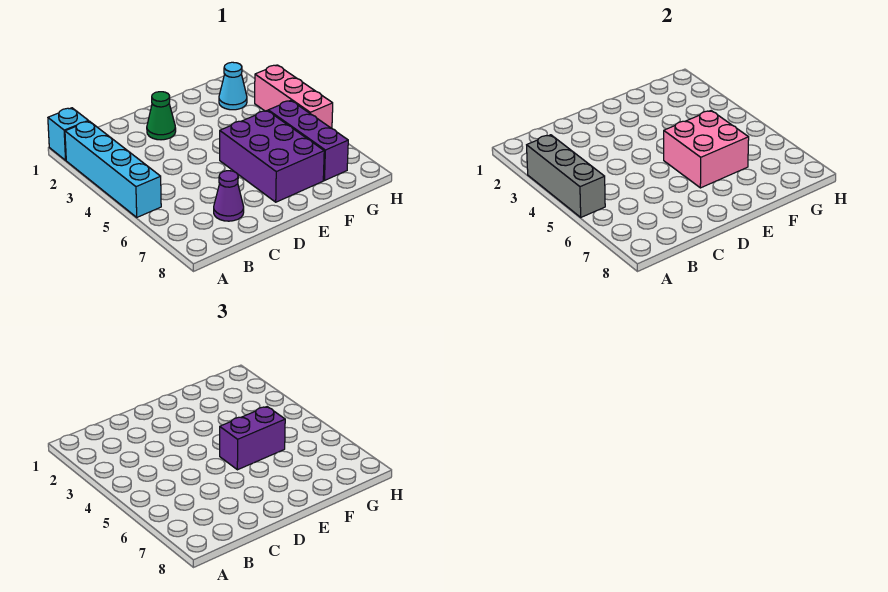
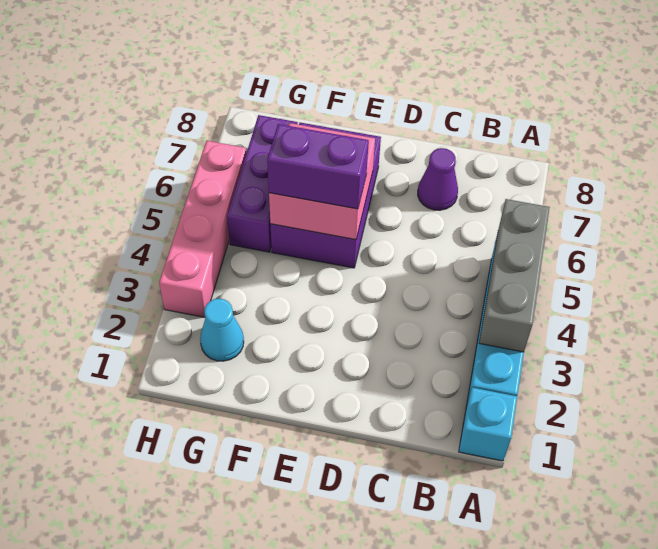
green 1x1 cone [147,92,176,140] -> none
pink 1x3 brick [255,65,333,128] -> pink 1x4 brick [159,141,246,317]

